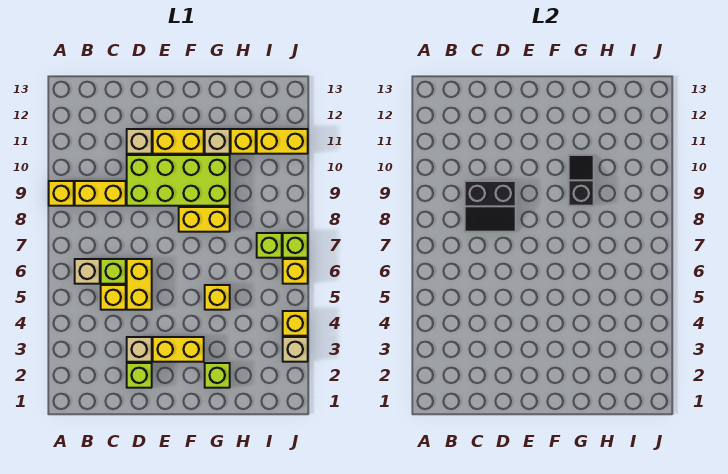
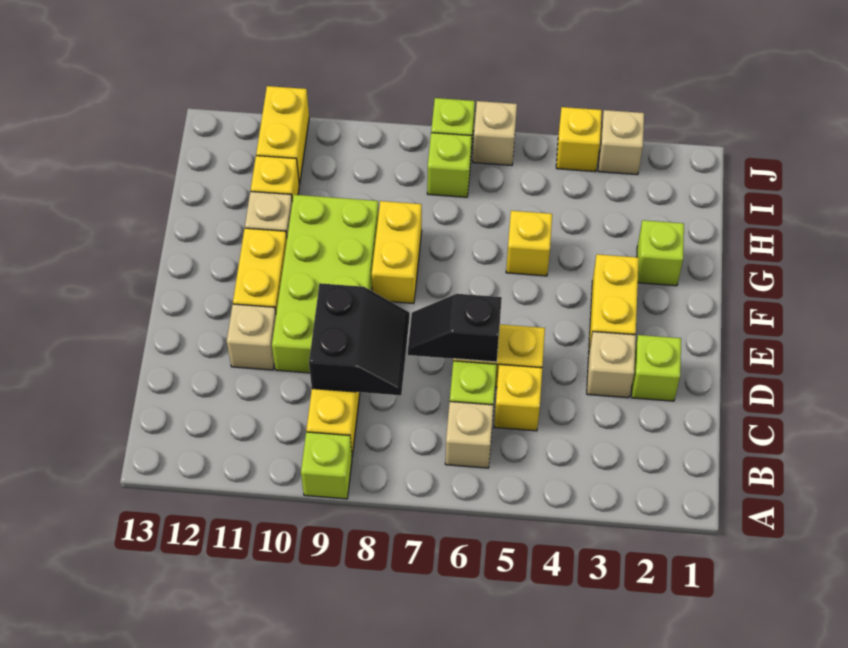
yellow 1x1 brick [49,181,74,206] -> lime 1x1 brick [301,432,352,499]
black 1x2 slope [569,155,594,206] -> black 1x2 slope moved to [408,294,502,362]
yellow 1x1 brick [283,259,308,284] -> tan 1x1 brick [473,101,517,165]

